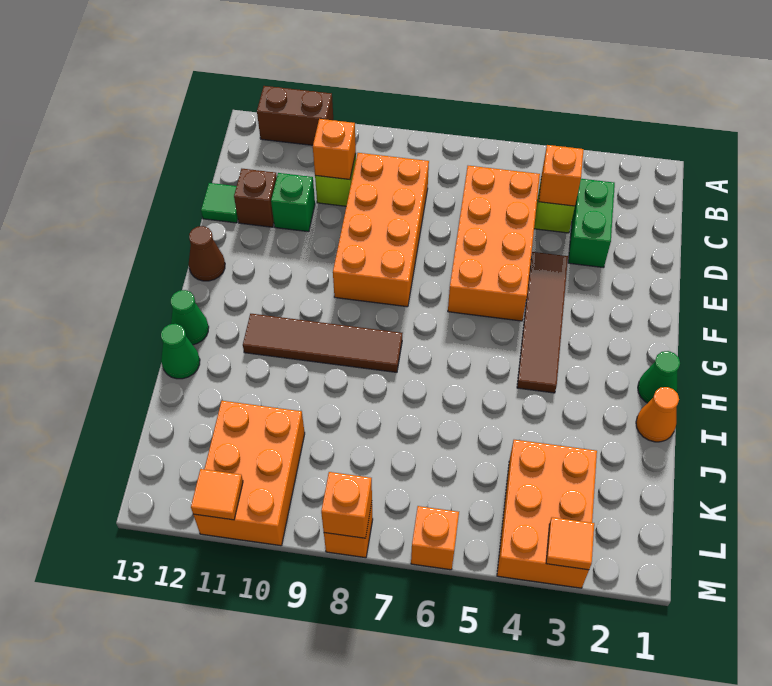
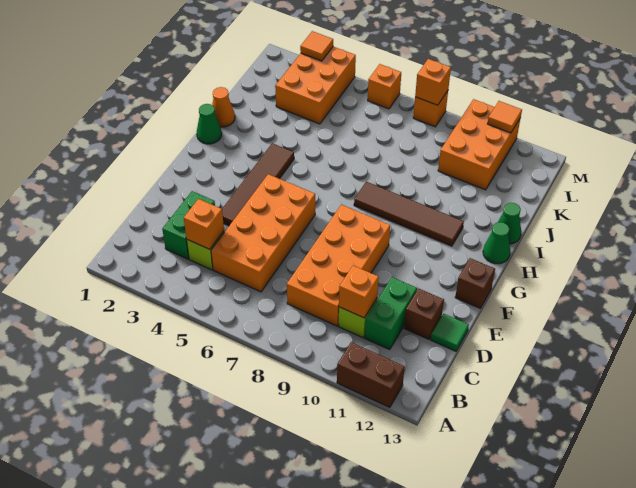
green 1x1 brick [271,173,315,232] -> green 1x2 brick [365,277,417,350]
brown 1x1 cone [189,226,225,281] -> brown 1x1 brick [455,258,495,308]

